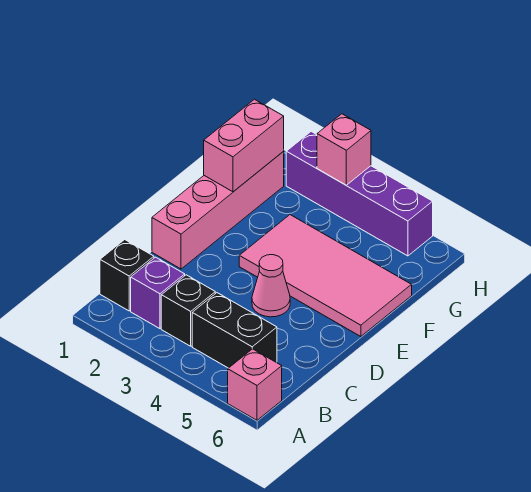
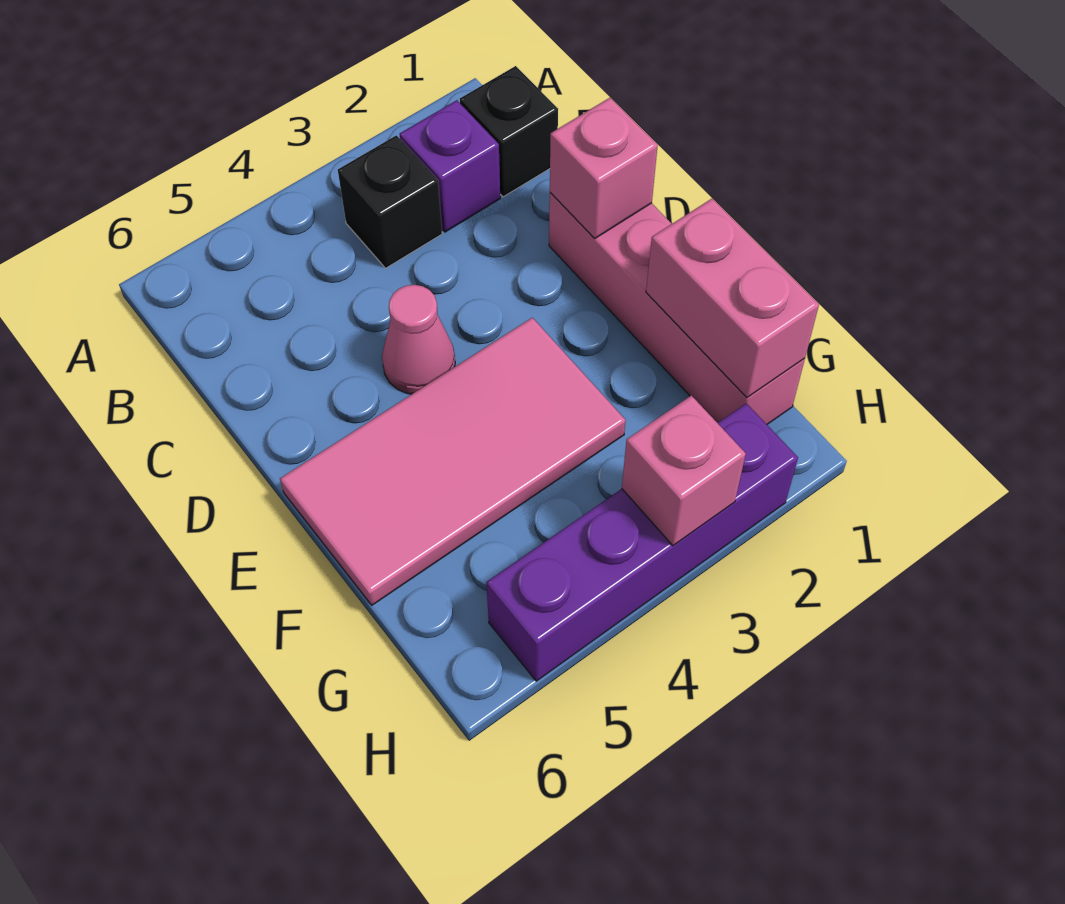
pink 1x1 brick [228,349,282,420] -> pink 1x1 brick moved to [550,98,658,238]
black 1x2 brick [192,293,277,368] -> none

